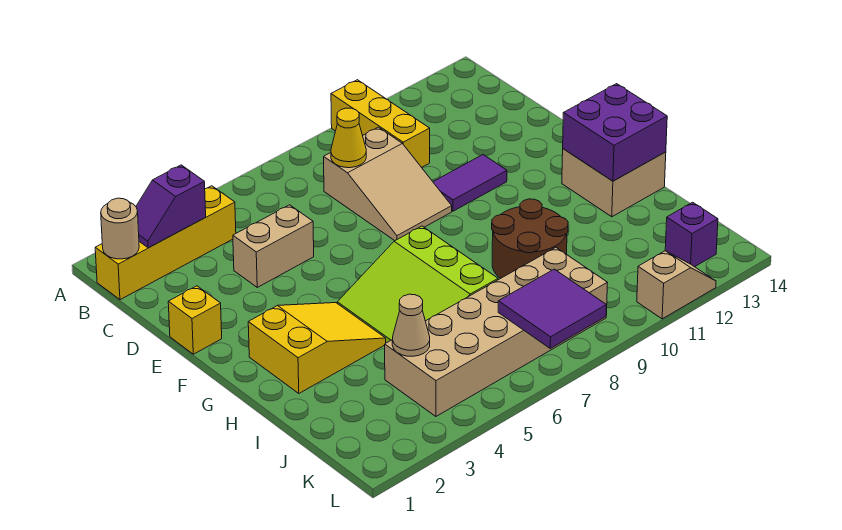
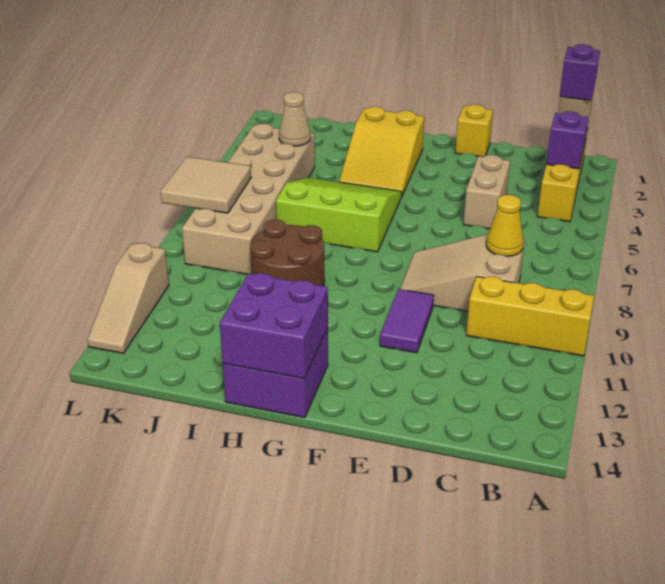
tan 2x2 brick [562,149,666,217] -> purple 2x2 brick [223,328,328,418]
purple 2x2 tile [498,269,606,348] -> tan 2x2 tile [160,157,251,213]
purple 1x1 brick [665,202,718,267] -> purple 1x1 brick moved to [559,44,600,101]
tan 1x2 slope [637,251,716,319] -> tan 1x3 slope [87,243,169,353]

